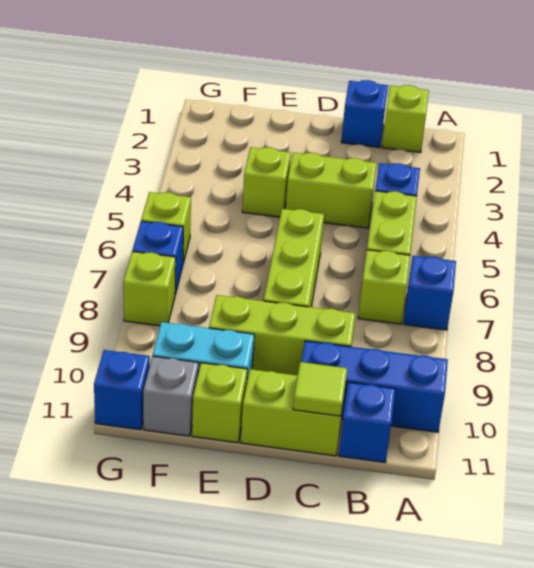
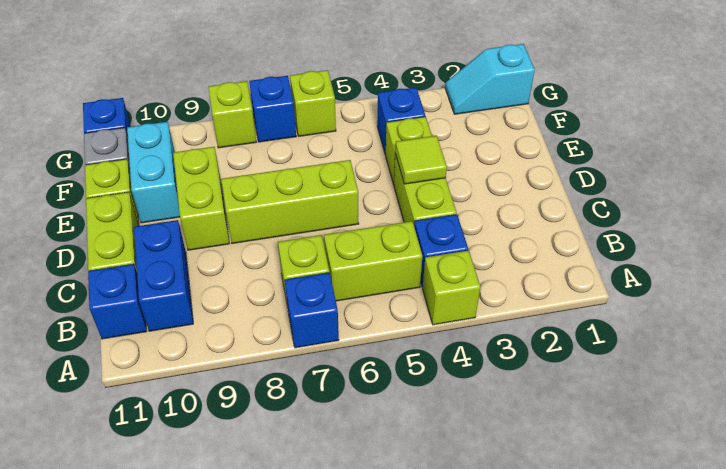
blue 1x3 brick [301,341,448,432] -> blue 1x2 brick [134,220,193,331]
lime 1x1 brick [382,85,429,152] -> lime 1x1 brick moved to [423,250,481,325]
blue 1x1 brick [341,80,388,148] -> blue 1x1 brick moved to [377,87,425,154]
lime 1x3 brick [209,295,356,375] -> lime 1x2 brick [173,147,229,250]
lime 1x1 tile [293,362,347,416] -> lime 1x1 tile moved to [395,136,447,184]
none -> cyan 1x2 slope [445,44,535,114]

